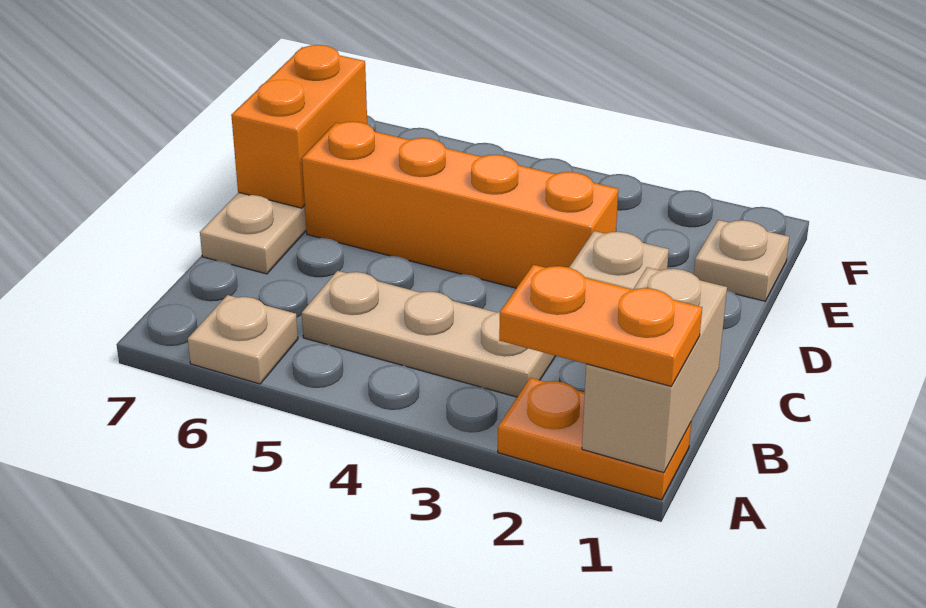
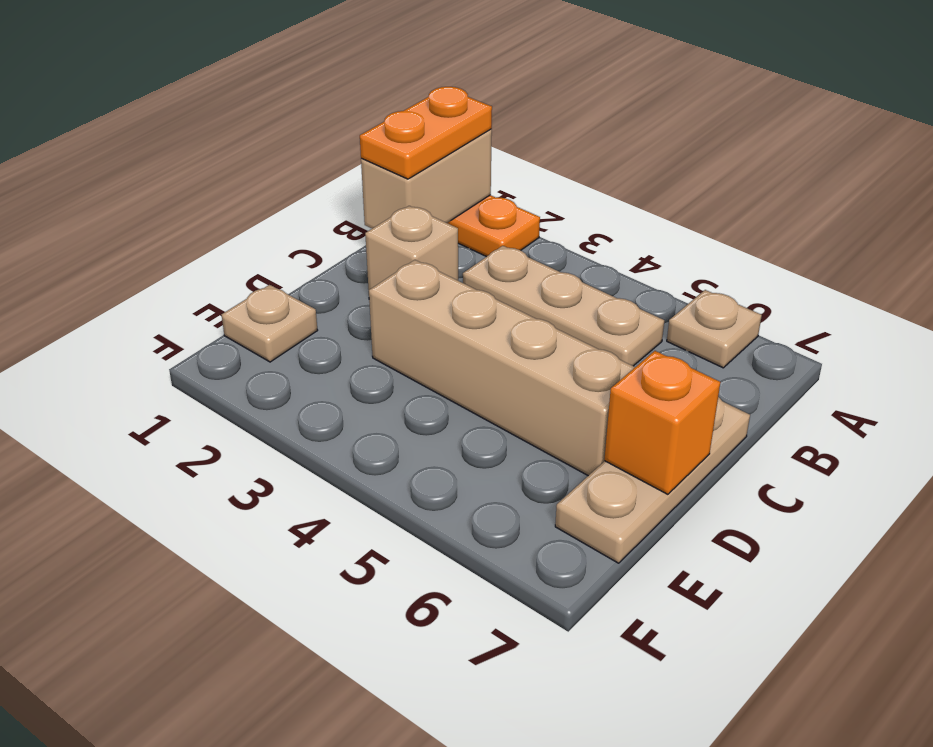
orange 1x2 plate [499,265,702,386] -> orange 1x2 plate turned to [360,87,492,179]
orange 1x4 brick [302,122,618,288] -> tan 1x4 brick [369,260,635,476]
orange 1x2 brick [231,45,367,208] -> orange 1x1 brick [604,351,720,494]

